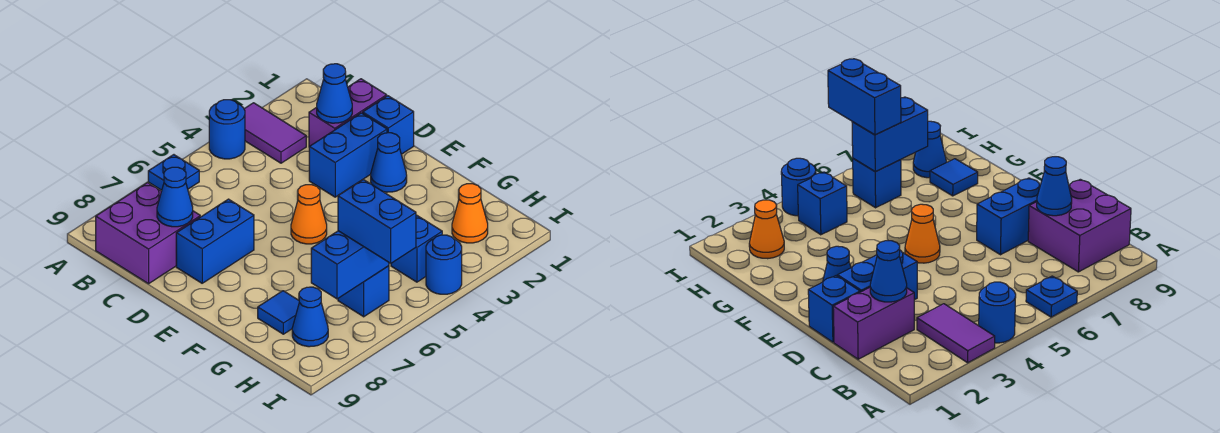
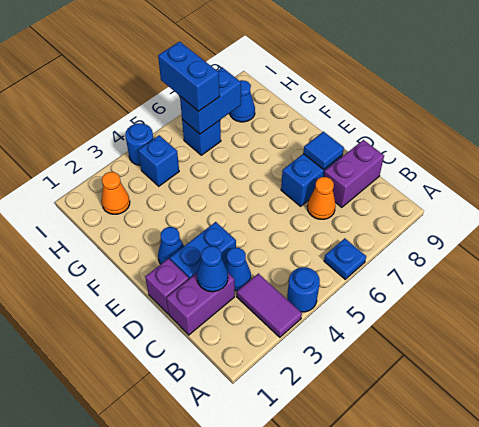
purple 2x2 brick [96,183,200,284] -> purple 1x2 brick [324,140,384,207]
blue 1x1 cone [157,167,193,227] -> blue 1x1 cone moved to [225,248,251,291]
blue 1x1 brick [363,96,414,154] -> purple 1x1 brick [145,259,189,314]
orange 1x1 cone [291,185,327,244] -> orange 1x1 cone moved to [307,177,336,219]
blue 1x1 tile [258,291,299,334] -> blue 1x1 tile moved to [303,132,344,170]

